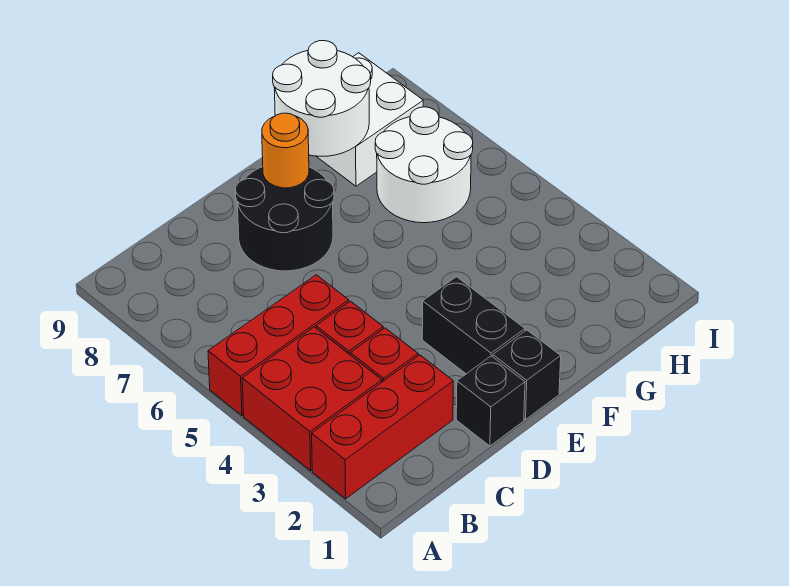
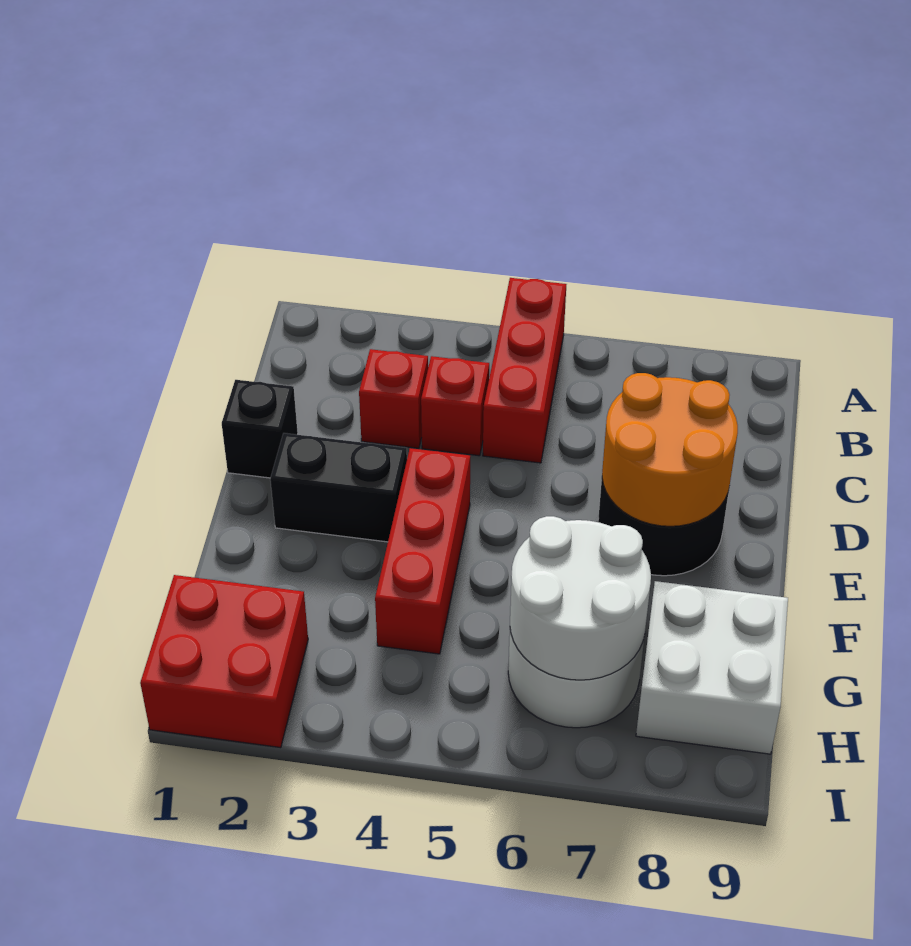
red 1x3 brick [312,355,453,499] -> red 1x3 brick moved to [375,448,470,654]
red 2x2 brick [242,327,382,471] -> red 2x2 brick moved to [140,575,308,748]
black 1x1 brick [493,330,561,420] -> none
orange 1x1 round brick [262,113,309,188] -> orange 2x2 round brick [602,373,738,526]
white 2x2 round brick [273,41,371,156] -> white 2x2 round brick moved to [510,516,651,680]

